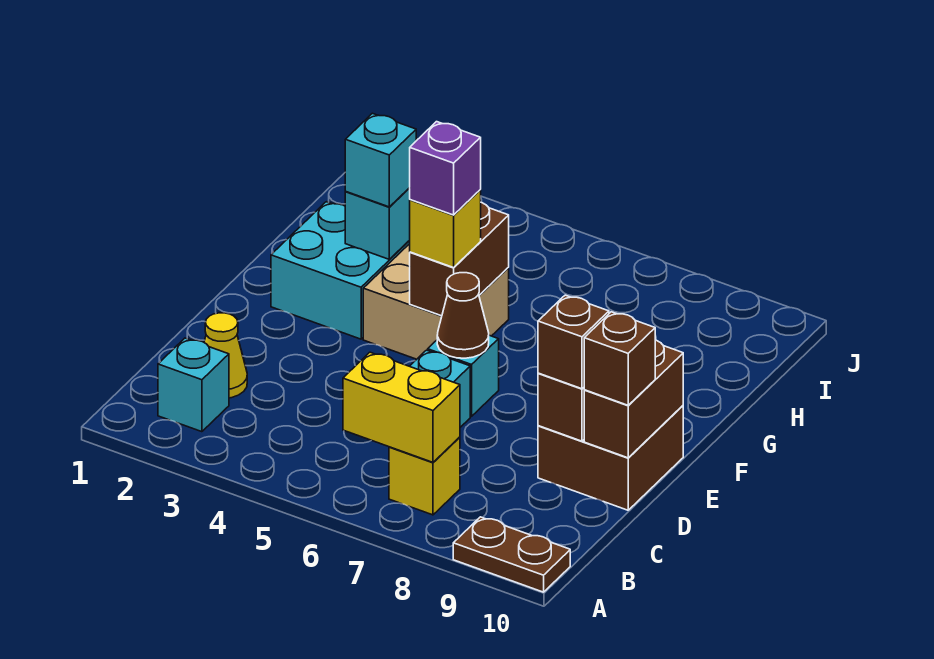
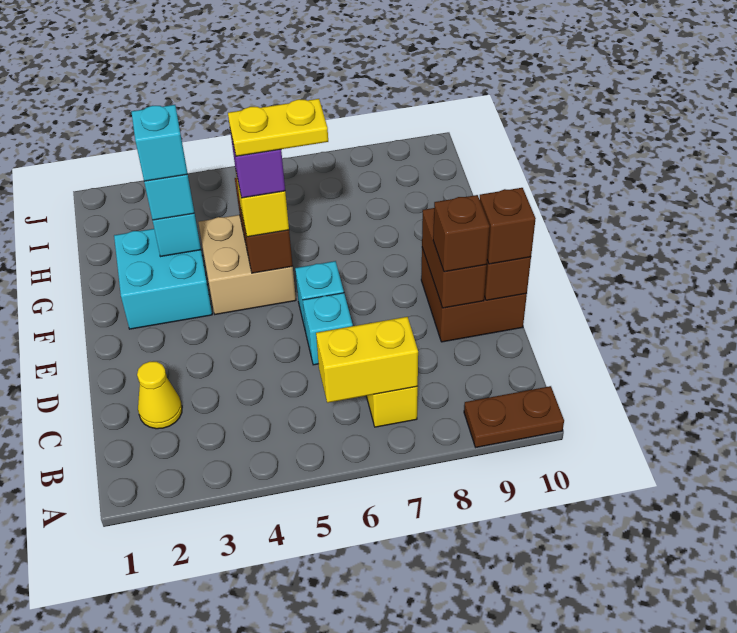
cyan 1x1 brick [158,338,229,432] -> cyan 1x1 brick moved to [131,105,187,181]
brown 1x1 cone [437,273,489,358] -> none
none -> yellow 1x2 plate [228,99,328,156]

